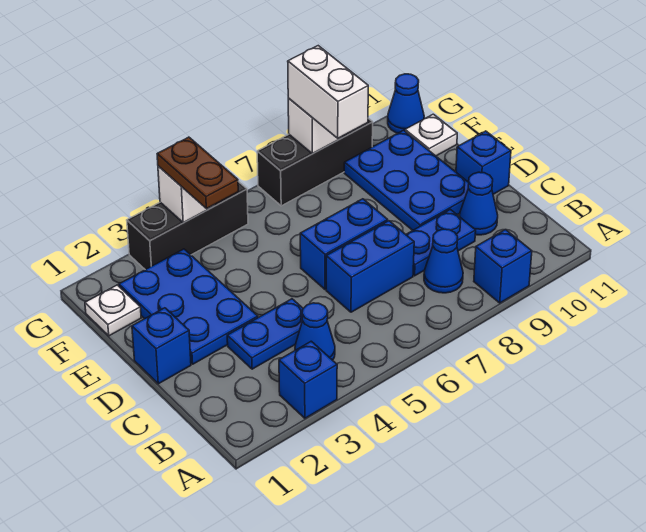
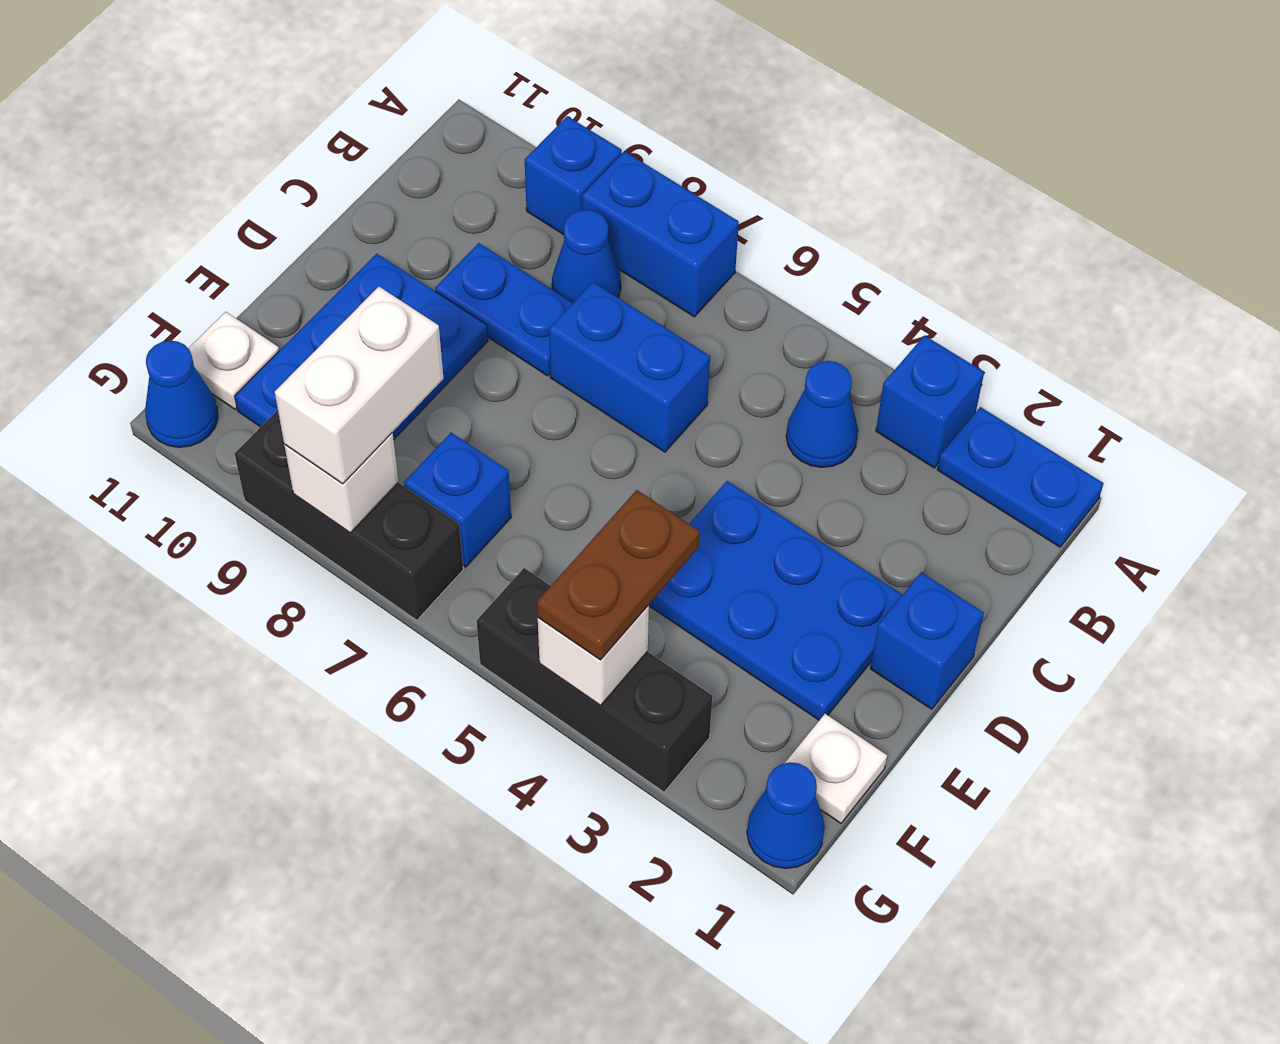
blue 1x2 plate [227,299,303,369] -> blue 1x2 plate moved to [937,407,1103,547]
blue 1x1 cone [460,172,498,235] -> blue 1x1 cone moved to [747,762,825,868]
blue 2x3 plate [119,249,258,364] -> blue 2x3 plate turned to [649,481,903,720]
blue 1x2 brick [300,199,388,289] -> blue 1x2 brick moved to [582,151,739,317]
blue 1x1 brick [456,131,511,194] -> blue 1x1 brick moved to [404,433,511,567]

